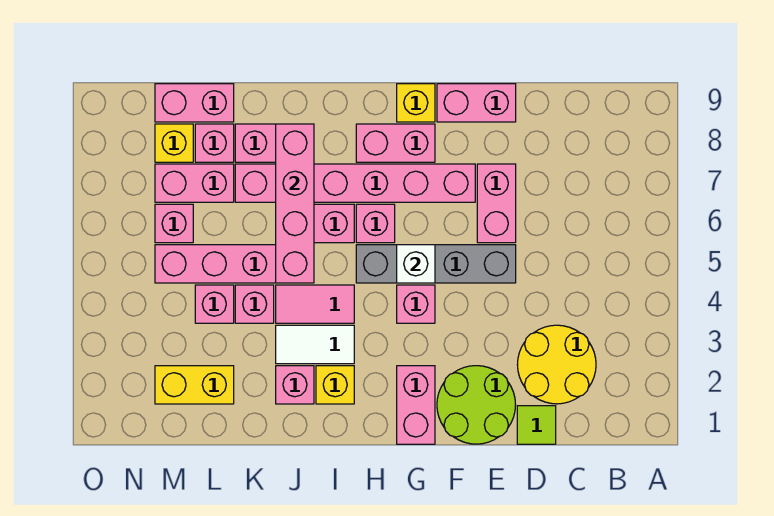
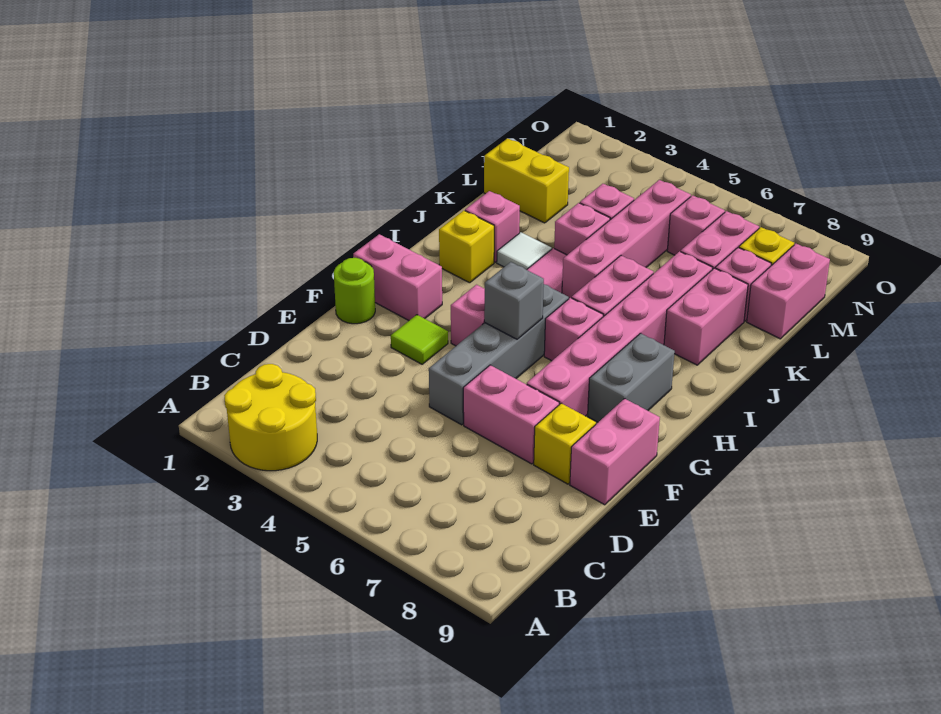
yellow 2x2 round brick [517,325,596,404] -> yellow 2x2 round brick moved to [224,364,317,471]
lime 1x1 tile [517,406,556,444] -> lime 1x1 tile moved to [391,315,448,364]
lime 2x2 round brick [437,366,516,444] -> lime 1x1 round brick [334,258,375,324]
white 1x1 brick [397,245,435,283] -> grey 1x1 brick [484,262,544,339]
pink 1x2 brick [356,124,435,162] -> grey 1x2 brick [588,333,675,422]
yellow 1x1 brick [397,84,435,122] -> yellow 1x1 brick moved to [534,403,596,484]
white 1x2 tile [276,325,354,364] -> white 1x1 tile [497,232,552,270]
pink 1x4 brick [276,124,314,283] -> none
yellow 1x2 brick [155,366,234,404] -> yellow 1x2 brick turned to [484,138,569,223]

